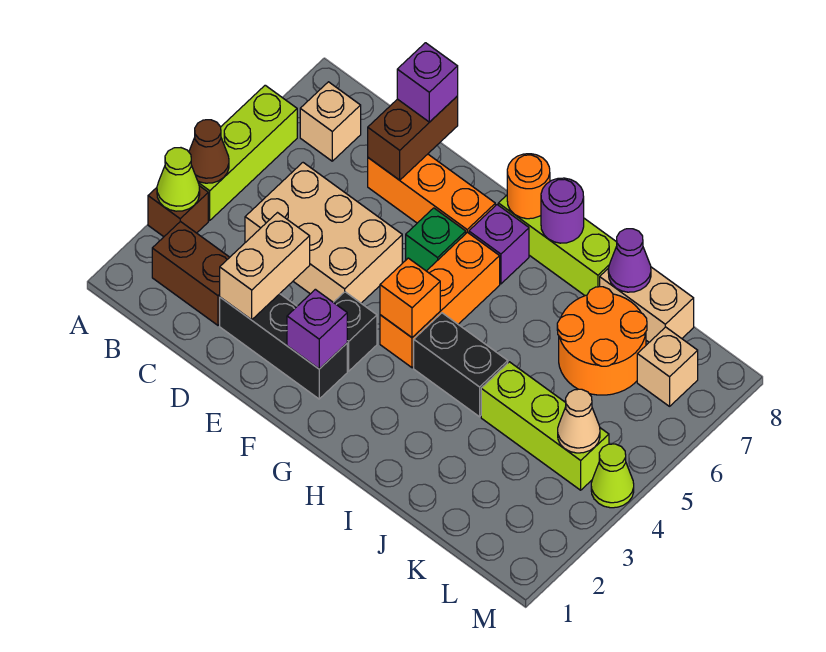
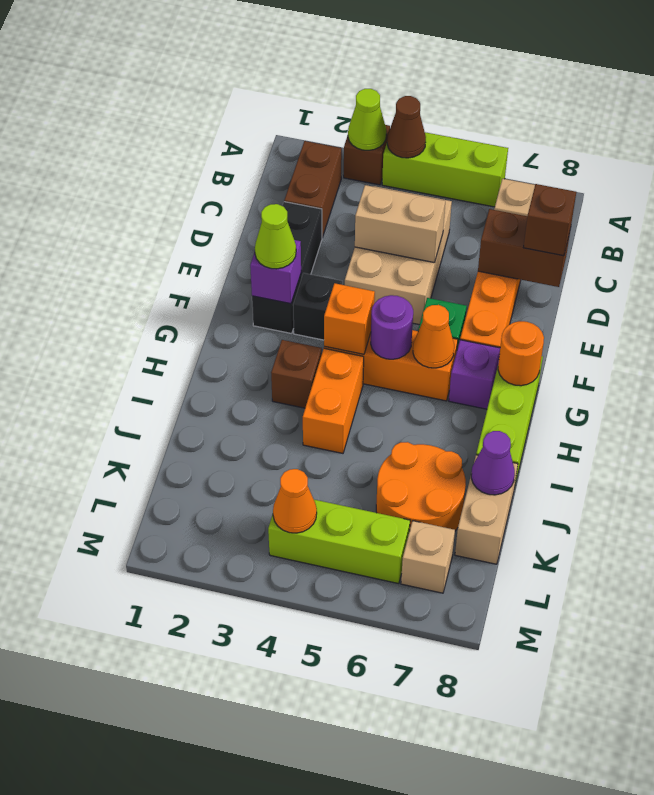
tan 1x2 brick [220,213,310,320] -> tan 1x2 brick moved to [355,185,445,263]
purple 1x1 brick [397,43,458,122] -> brown 1x1 brick [523,184,576,256]
none -> orange 1x1 cone [413,305,454,368]
none -> brown 1x1 brick [271,340,322,408]
black 1x2 brick [414,313,508,417] -> orange 1x2 brick [303,348,364,453]
purple 1x1 round brick [541,178,584,243] -> purple 1x1 round brick moved to [371,295,413,359]
lime 1x3 brick [481,362,609,490] -> lime 1x3 brick turned to [268,500,410,584]
tan 1x1 cone [558,389,600,453] -> orange 1x1 cone [273,469,317,533]
lime 1x1 cone [591,444,634,508] -> lime 1x1 cone moved to [255,204,296,269]

